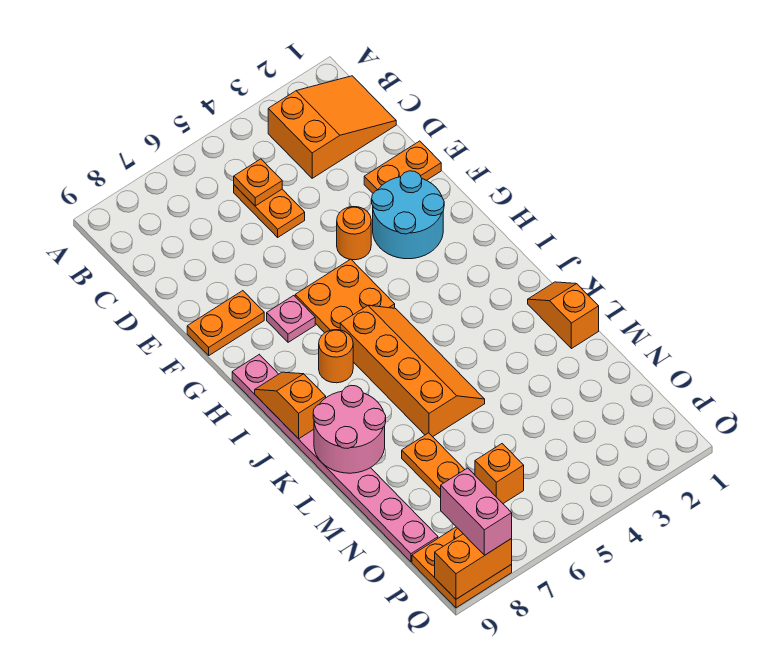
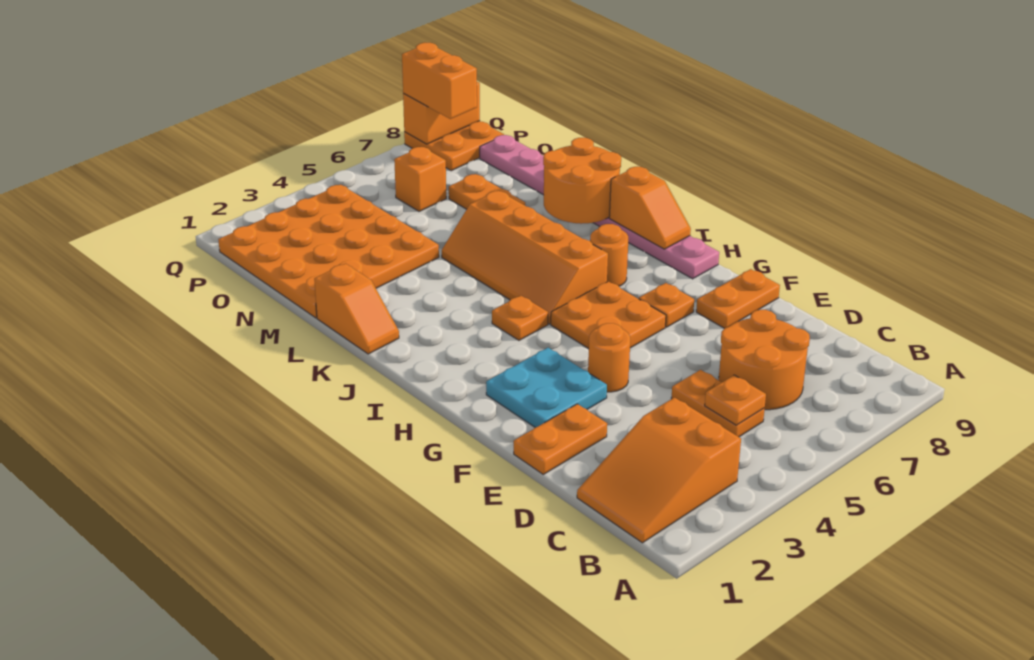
none -> orange 2x2 round brick [719,310,810,410]
cyan 2x2 round brick [372,171,444,259] -> cyan 2x2 plate [486,348,607,427]
pink 1x1 plate [267,296,315,342] -> orange 1x1 plate [639,283,694,327]
none -> orange 1x1 plate [492,296,548,340]
pink 2x2 round brick [313,386,386,473] -> orange 2x2 round brick [543,138,621,224]
none -> orange 4x4 plate [218,185,439,318]
pink 1x2 brick [441,468,512,555] -> orange 1x2 brick [402,43,477,119]

